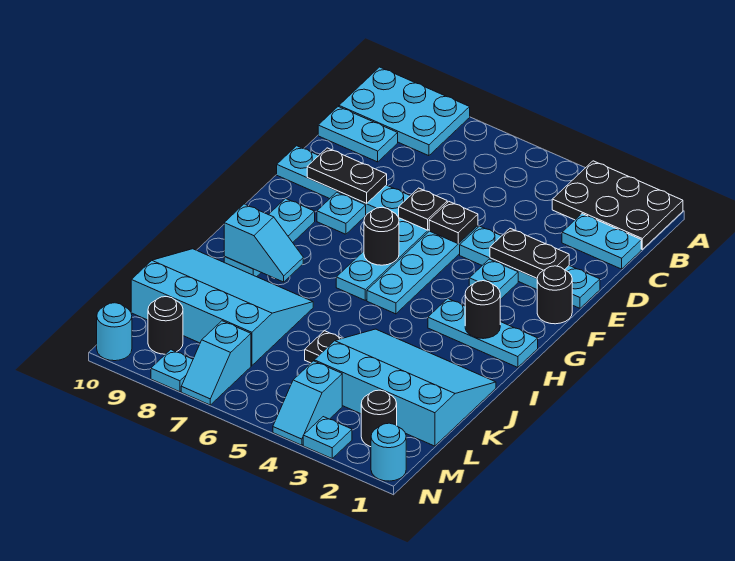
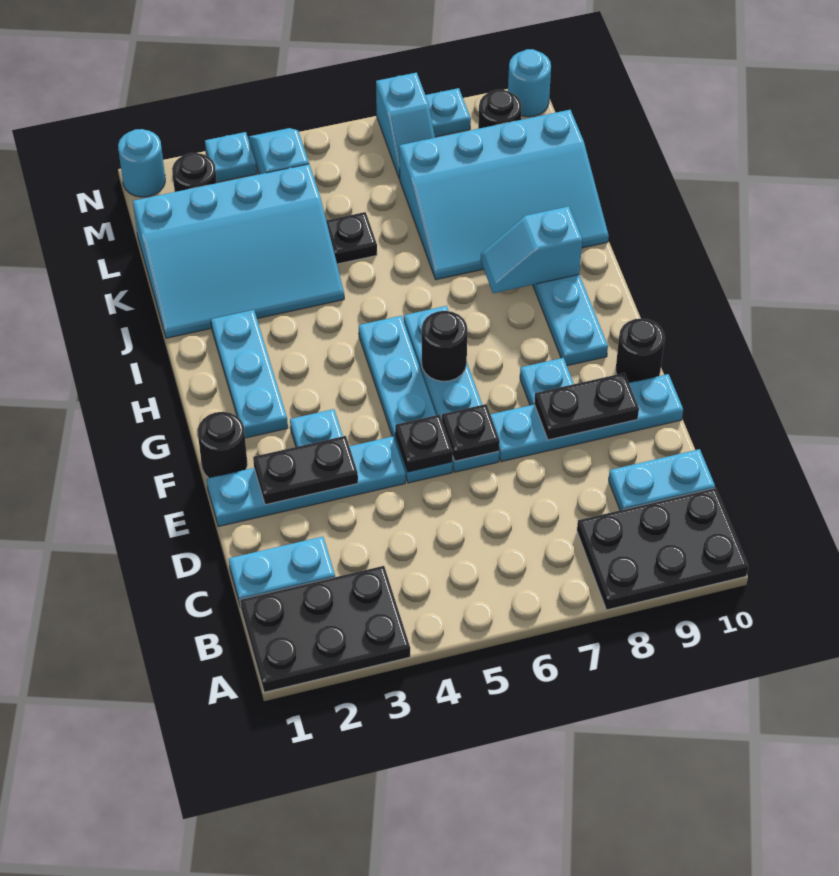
cyan 2x3 plate [339,67,470,156] -> black 2x3 plate [577,488,748,610]
cyan 1x3 plate [428,299,538,367] -> cyan 1x3 plate turned to [211,310,288,438]
black 1x1 round brick [465,281,500,339] -> black 1x1 round brick moved to [616,319,665,383]
cyan 1x2 slope [181,321,251,405] -> cyan 1x2 slope turned to [376,73,435,179]

